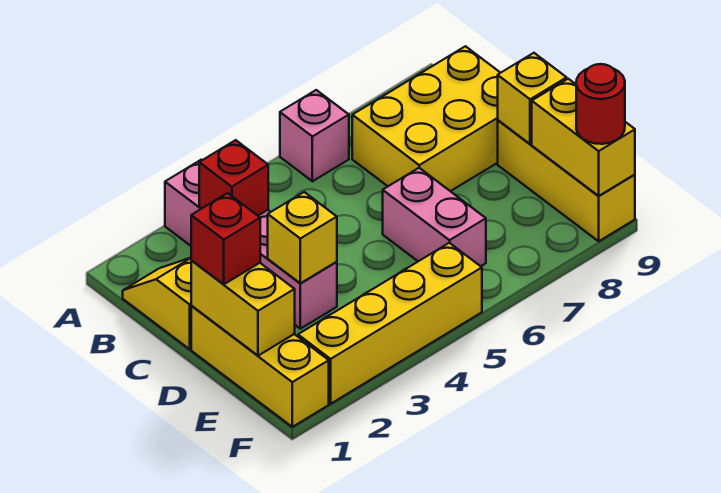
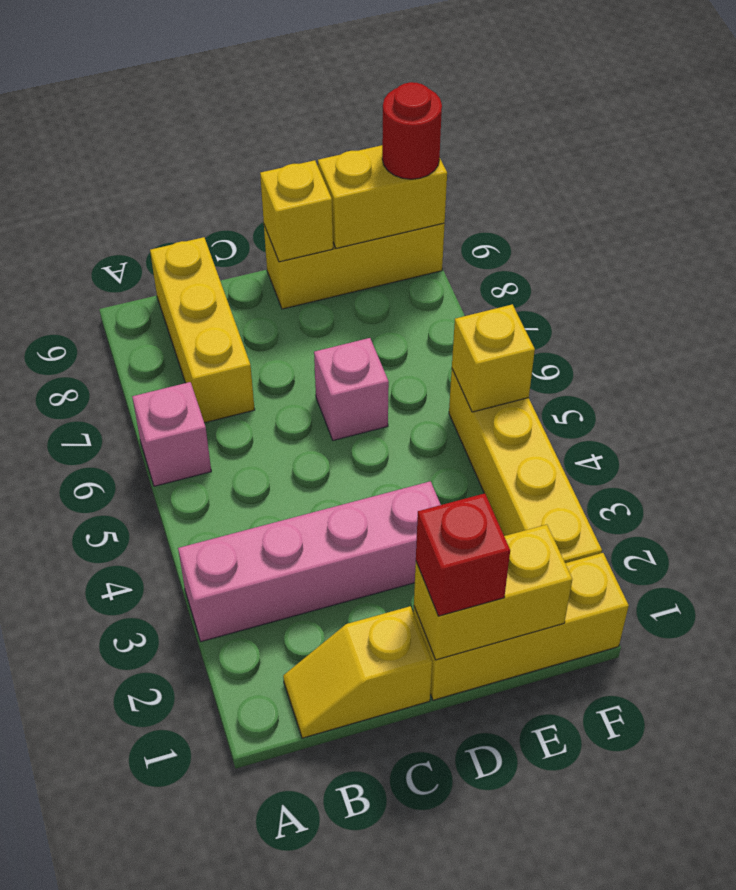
red 1x1 brick [199,140,268,216] -> none
yellow 2x3 brick [352,46,500,191] -> yellow 1x3 brick [150,237,255,423]
yellow 1x1 brick [268,192,337,283] -> yellow 1x1 brick moved to [452,304,535,412]
pink 1x2 brick [383,168,486,266] -> pink 1x1 brick [314,338,389,440]

